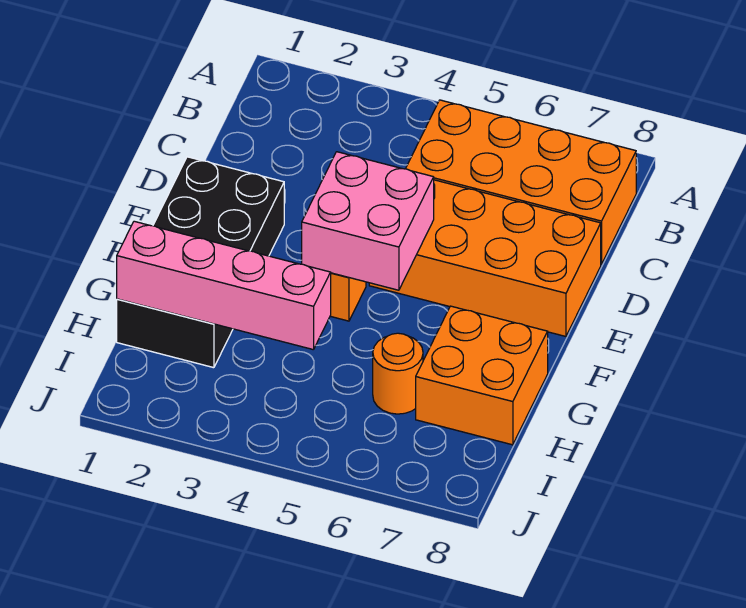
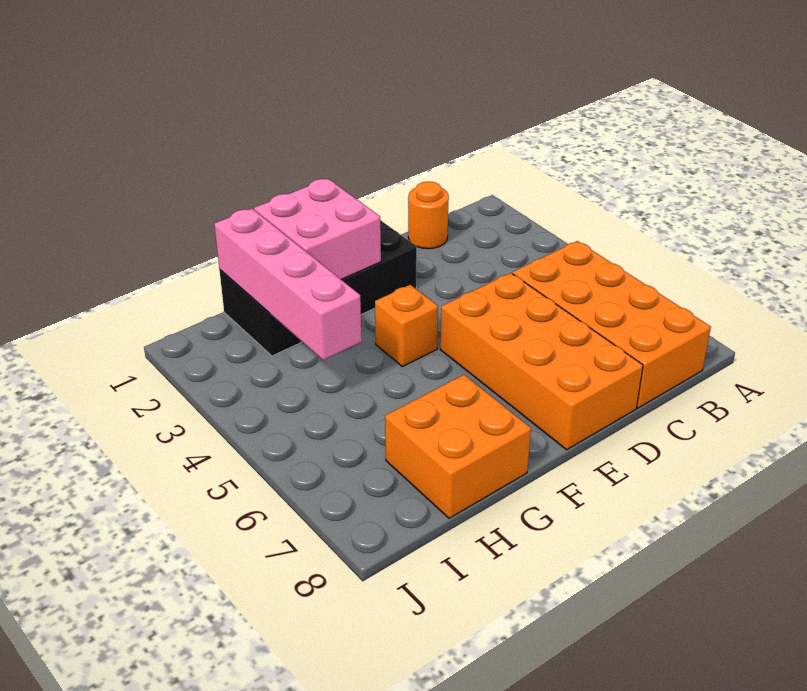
pink 2x2 brick [302,152,434,290] -> pink 2x2 brick moved to [254,179,381,280]
orange 1x1 round brick [373,333,423,414] -> orange 1x1 round brick moved to [408,182,449,249]

